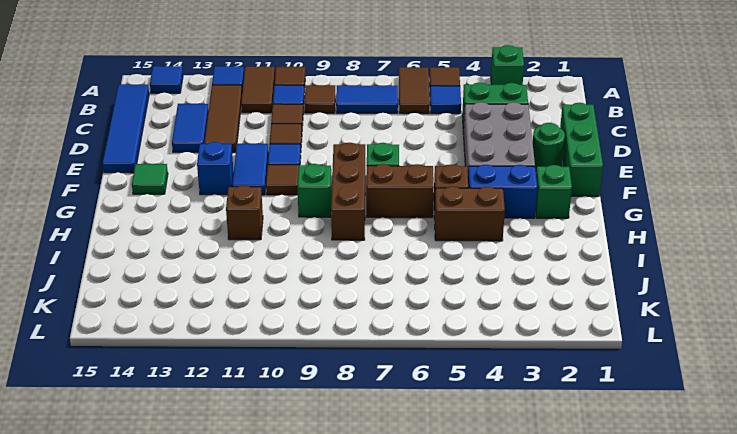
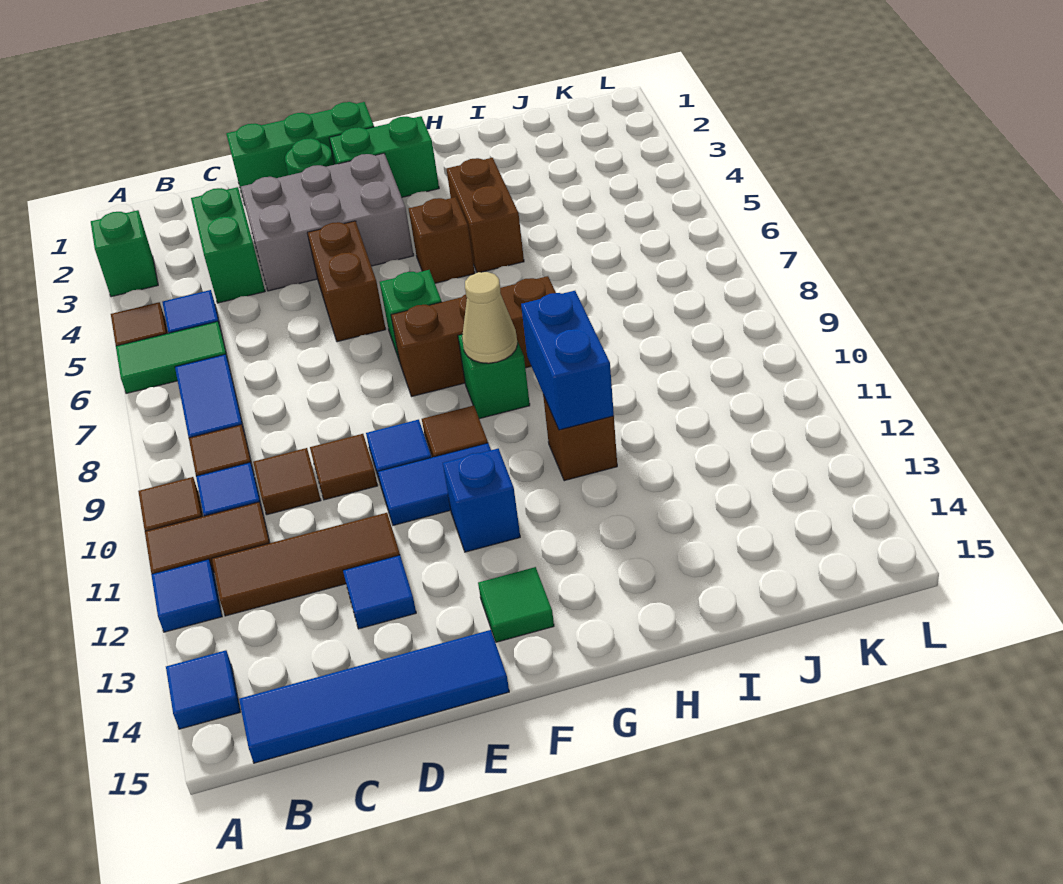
brown 1x2 tile [399,67,430,114] -> green 1x2 tile [116,321,228,394]
blue 1x2 tile [172,104,209,152] -> blue 1x1 tile [343,555,416,629]
green 1x1 brick [535,165,572,218] -> green 1x2 brick [329,116,439,197]
blue 1x2 brick [468,165,537,218] -> blue 1x2 brick moved to [521,291,614,430]
brown 1x2 brick [366,164,434,218] -> brown 1x2 brick moved to [307,221,386,342]
none -> tan 1x1 cone [462,272,518,363]

